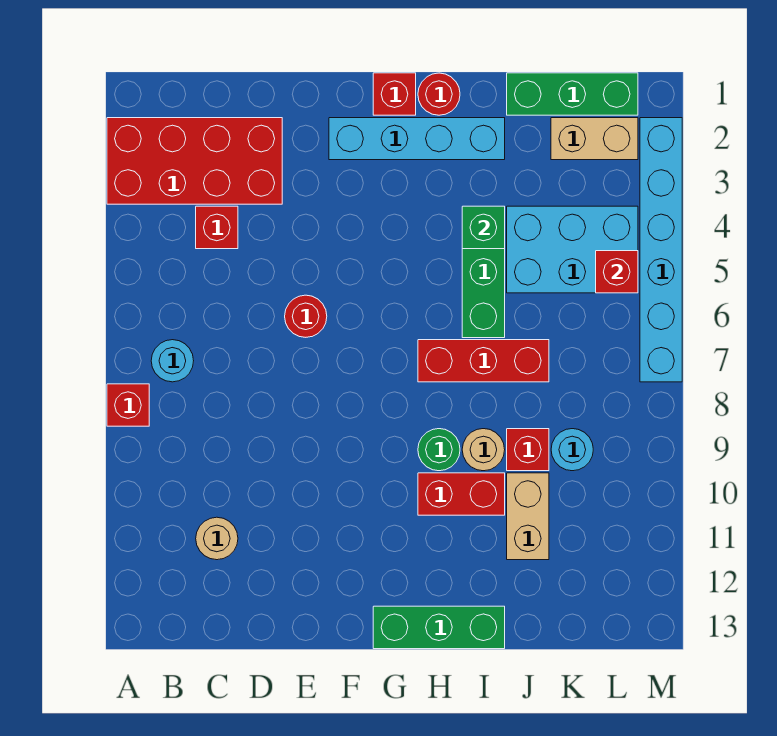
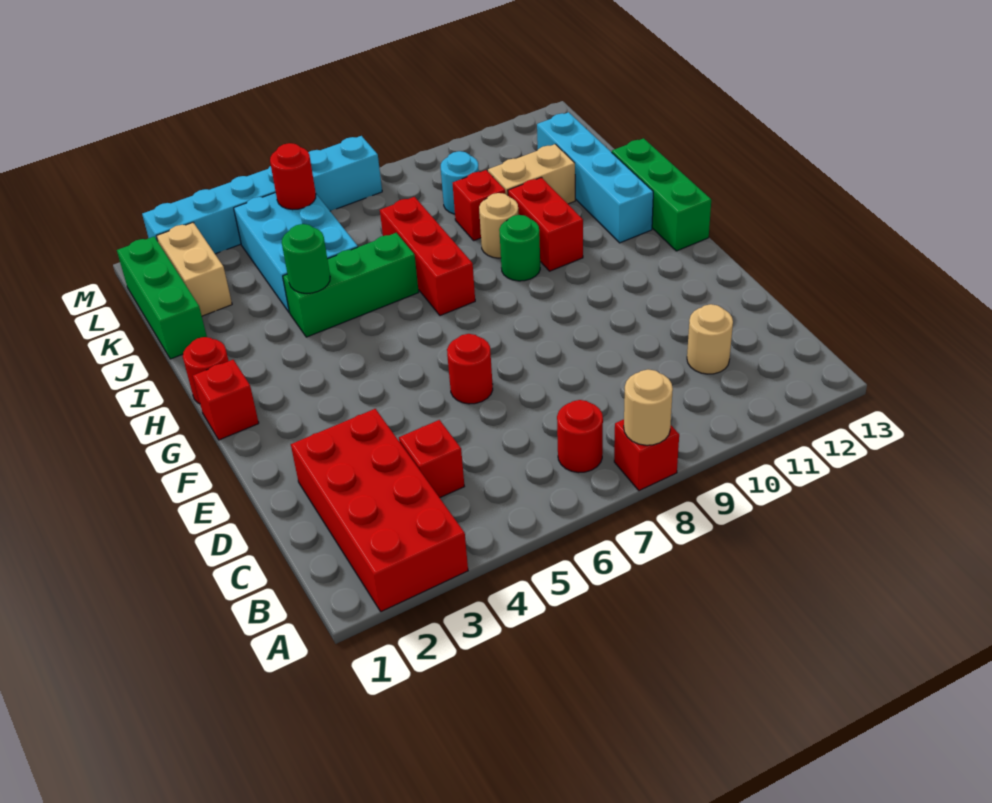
none -> tan 1x1 round brick [624,370,673,445]
cyan 1x1 round brick [151,340,194,382] -> red 1x1 round brick [557,400,603,473]
cyan 1x4 brick [329,118,505,160] -> cyan 1x4 brick moved to [537,112,653,243]
green 1x1 brick [462,206,505,249] -> green 1x1 round brick [282,224,330,293]
red 1x1 brick [596,251,638,293] -> red 1x1 round brick [270,143,316,210]

